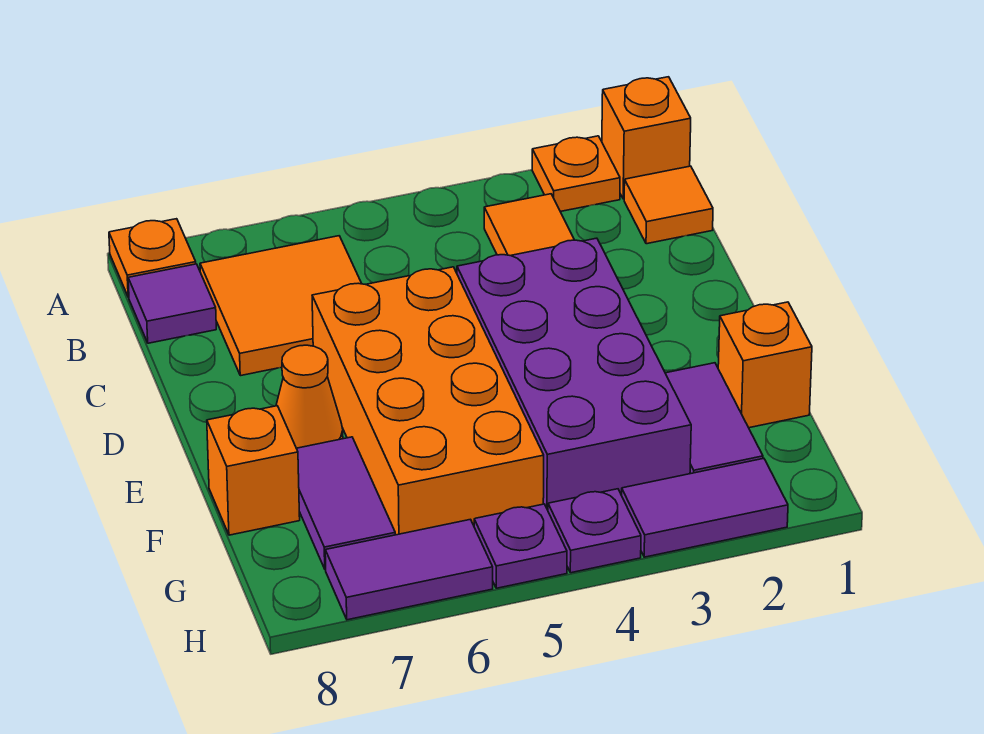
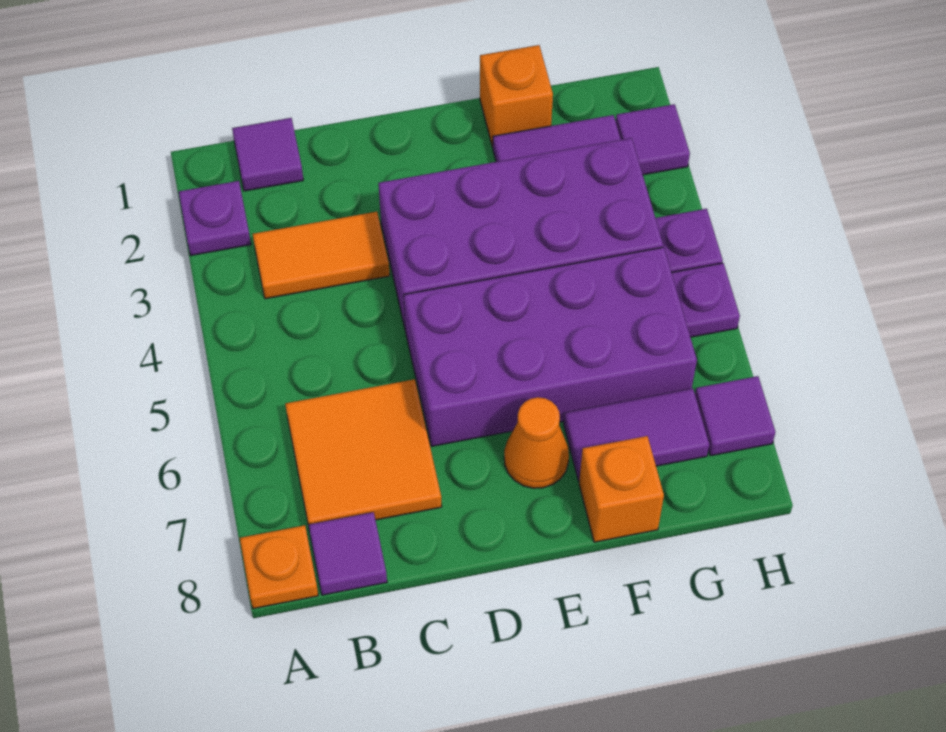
orange 1x1 brick [602,77,691,199] -> none
orange 1x1 plate [532,136,620,212] -> purple 1x1 plate [179,181,251,255]
orange 1x1 tile [624,166,713,244] -> purple 1x1 tile [232,118,303,191]
orange 2x4 brick [312,267,544,535] -> purple 2x4 brick [404,247,697,446]
purple 1x2 tile [622,458,788,557] -> purple 1x1 tile [616,104,690,175]
purple 1x2 tile [325,519,493,620] -> purple 1x1 tile [695,376,775,456]

